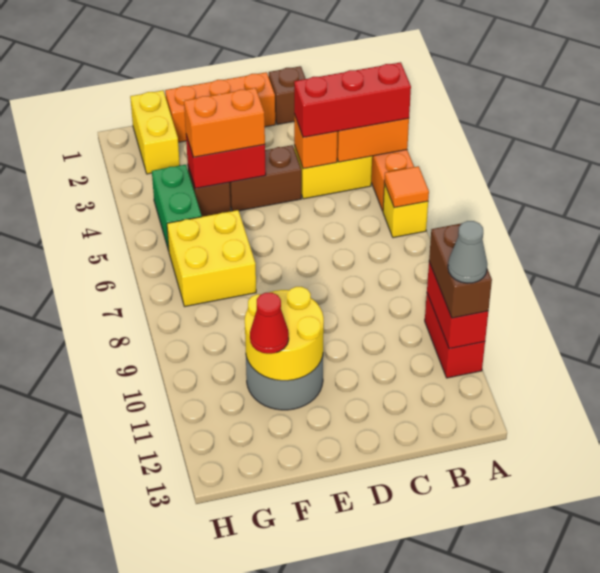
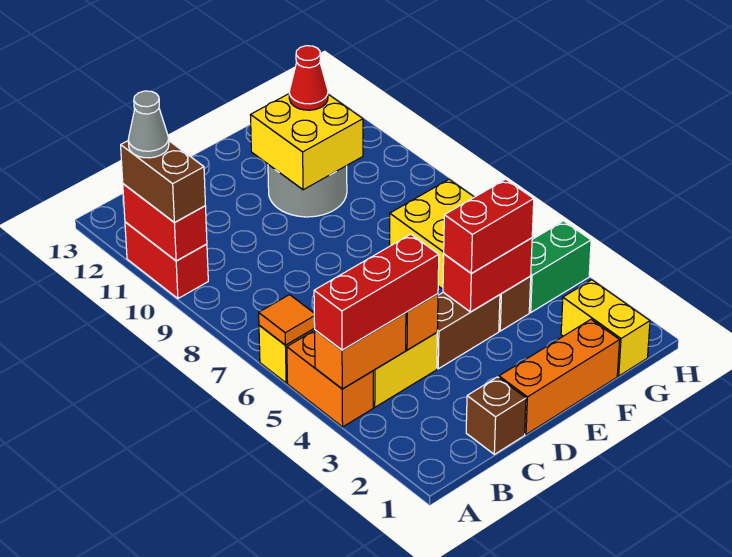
orange 1x2 brick [184,88,265,157] -> red 1x2 brick [444,179,534,273]
yellow 2x2 round brick [245,287,324,381] -> yellow 2x2 brick [251,94,363,190]
green 1x2 brick [152,165,202,251] -> green 1x2 brick turned to [529,221,591,312]

